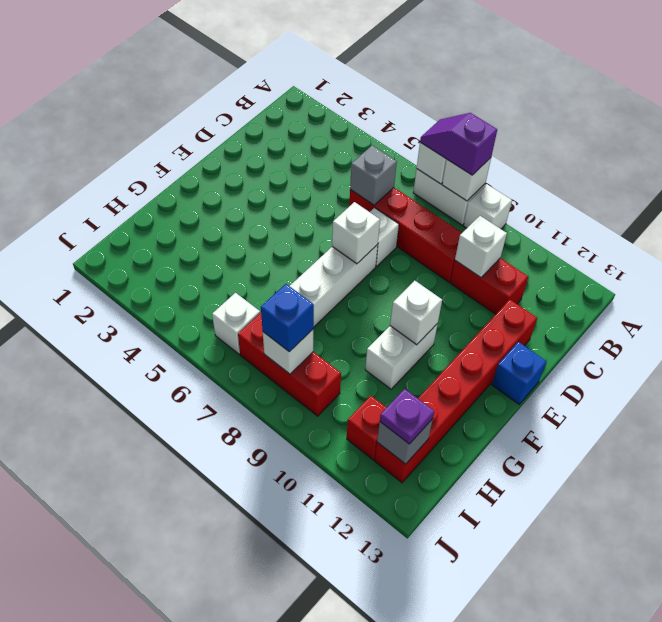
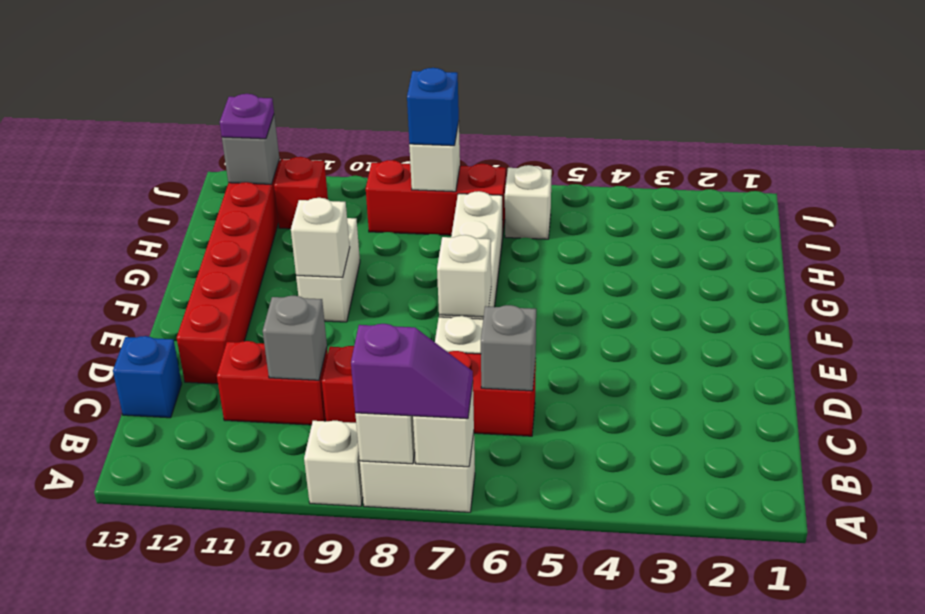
white 1x1 brick [455,216,507,277] -> grey 1x1 brick [263,296,327,380]
blue 1x1 brick [492,342,547,404] -> blue 1x1 brick moved to [113,336,182,418]

